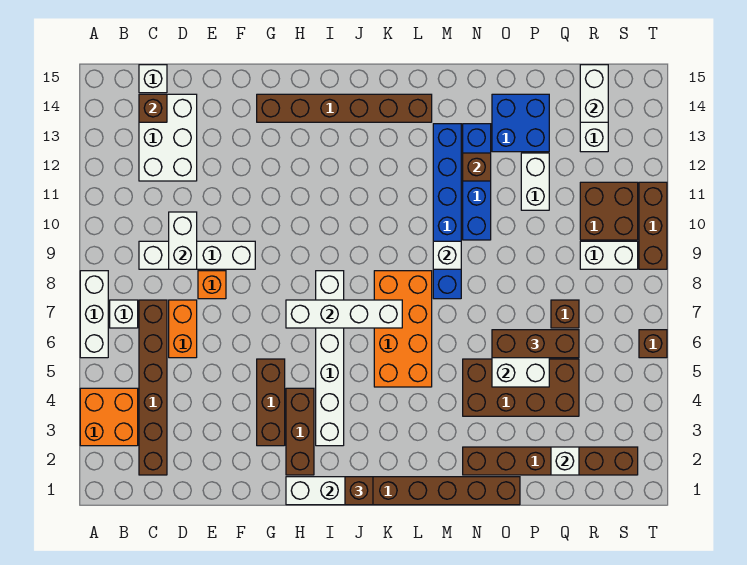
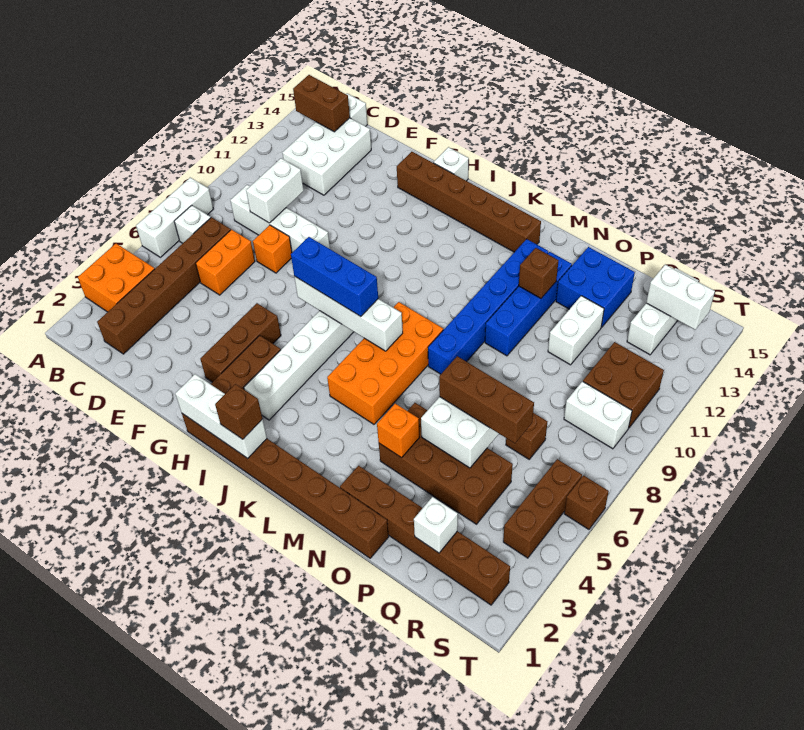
brown 1x1 brick [139,94,167,122] -> brown 1x2 brick [293,75,350,132]
none -> blue 1x3 brick [291,237,378,317]
white 1x1 brick [433,241,461,269] -> white 1x1 brick moved to [433,147,469,181]
none -> orange 1x1 brick [377,404,419,458]
white 1x2 brick [580,65,608,122] -> white 1x2 brick turned to [646,265,715,330]
brown 1x3 brick [639,182,667,269] -> brown 1x3 brick moved to [503,459,582,558]

